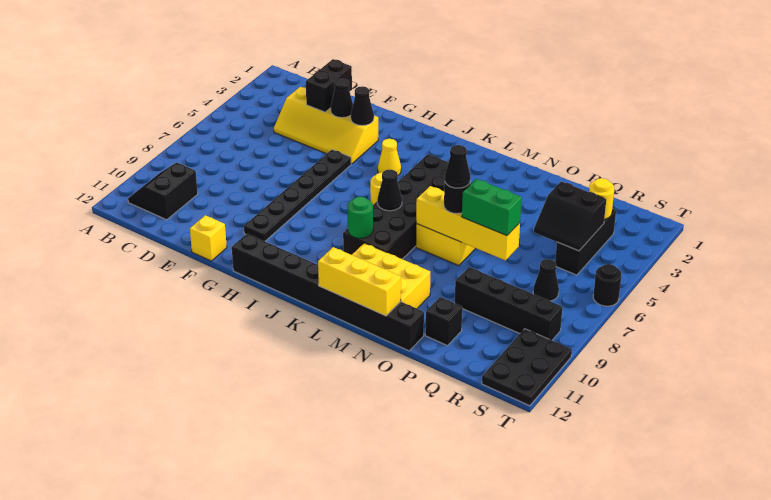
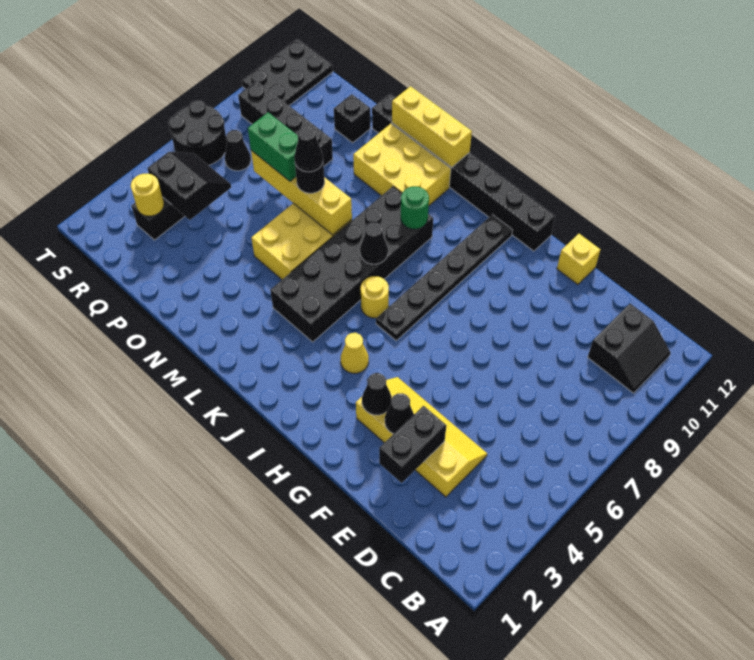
black 1x6 plate [244,150,351,241] -> black 1x6 plate moved to [376,214,512,341]
black 1x1 round brick [593,264,622,306] -> black 2x2 round brick [168,100,227,165]

